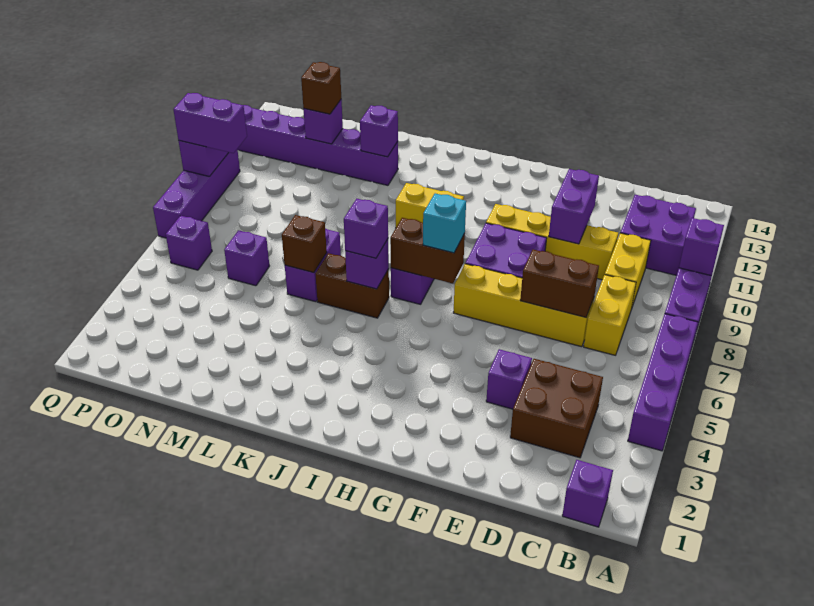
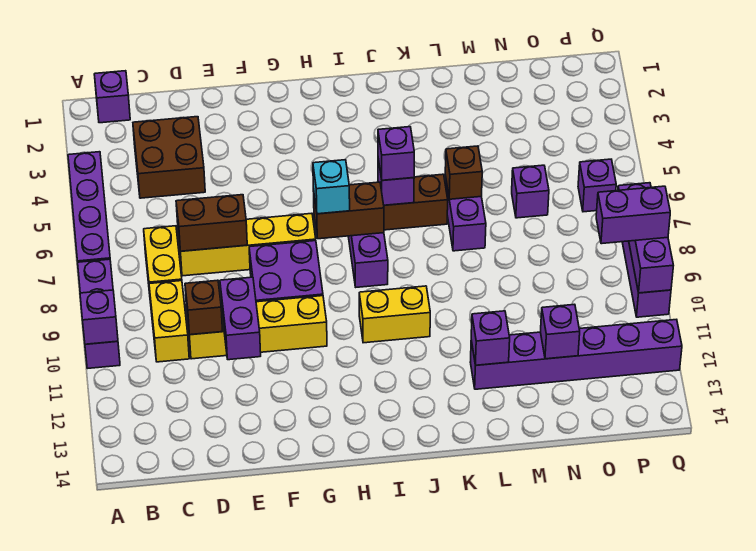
purple 2x2 brick [620,195,696,275] -> none
purple 1x1 brick [486,349,532,409] -> none
brown 1x1 brick [301,62,341,114] -> brown 1x1 brick moved to [185,280,223,335]

